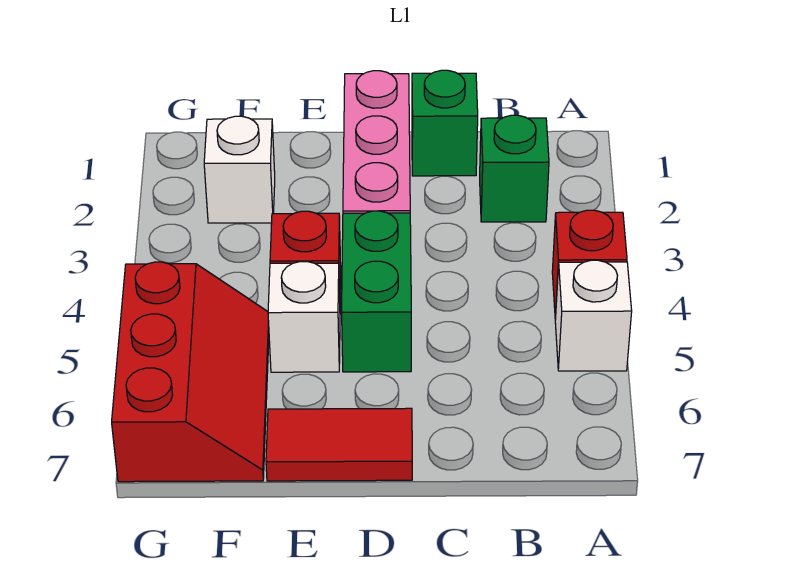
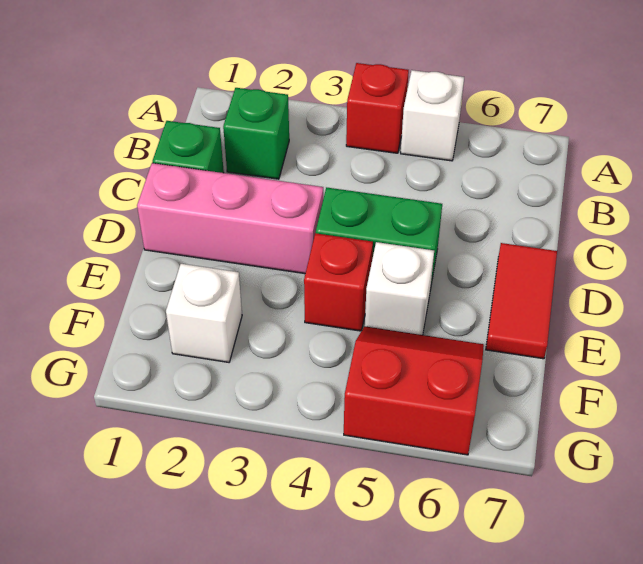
red 2x3 slope [112,262,269,482] -> red 2x2 slope [344,326,484,455]

